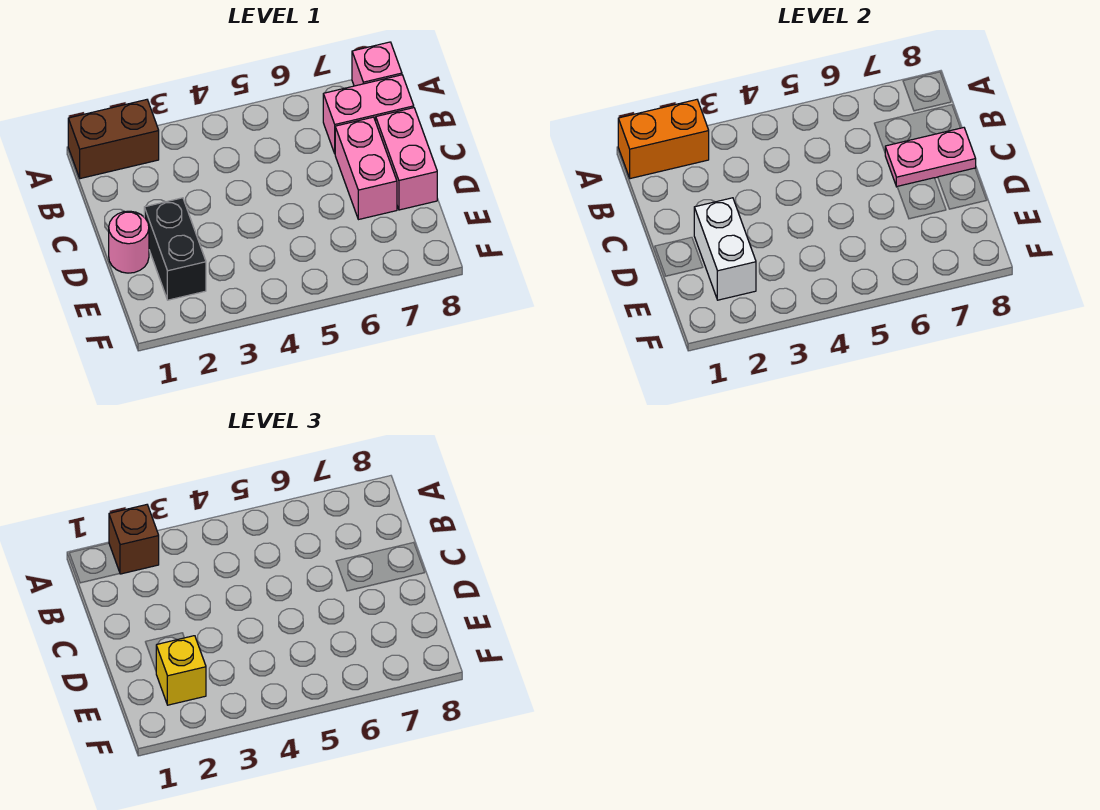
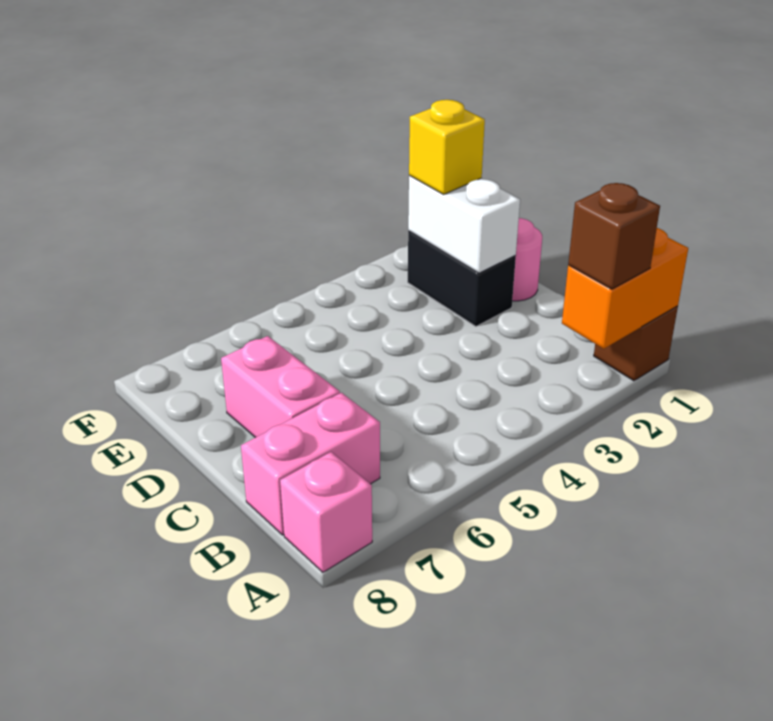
brown 1x2 brick [68,100,159,179] -> brown 1x1 brick [594,306,678,381]
pink 1x2 plate [885,128,976,187] -> none
pink 1x2 brick [376,108,437,210] -> none

